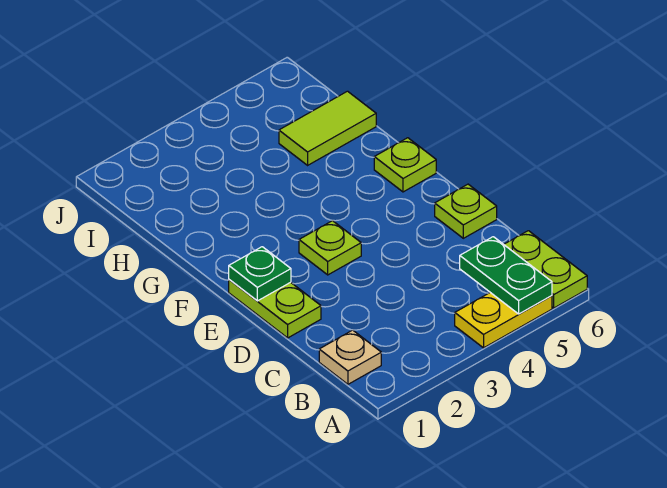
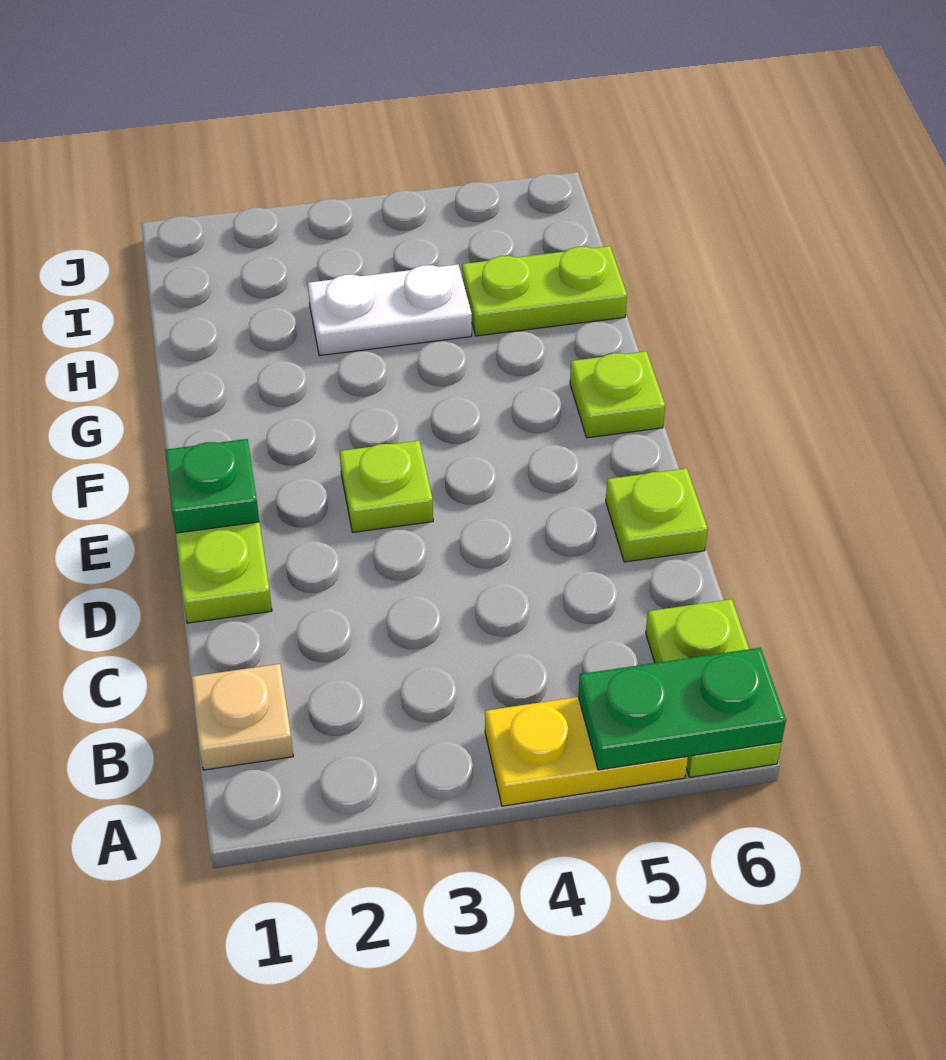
green 1x2 plate [460,237,552,314] -> green 1x2 plate turned to [578,648,786,770]
none -> white 1x2 plate [308,264,472,356]
lime 1x2 tile [279,91,376,165] -> lime 1x2 plate [462,246,627,336]

